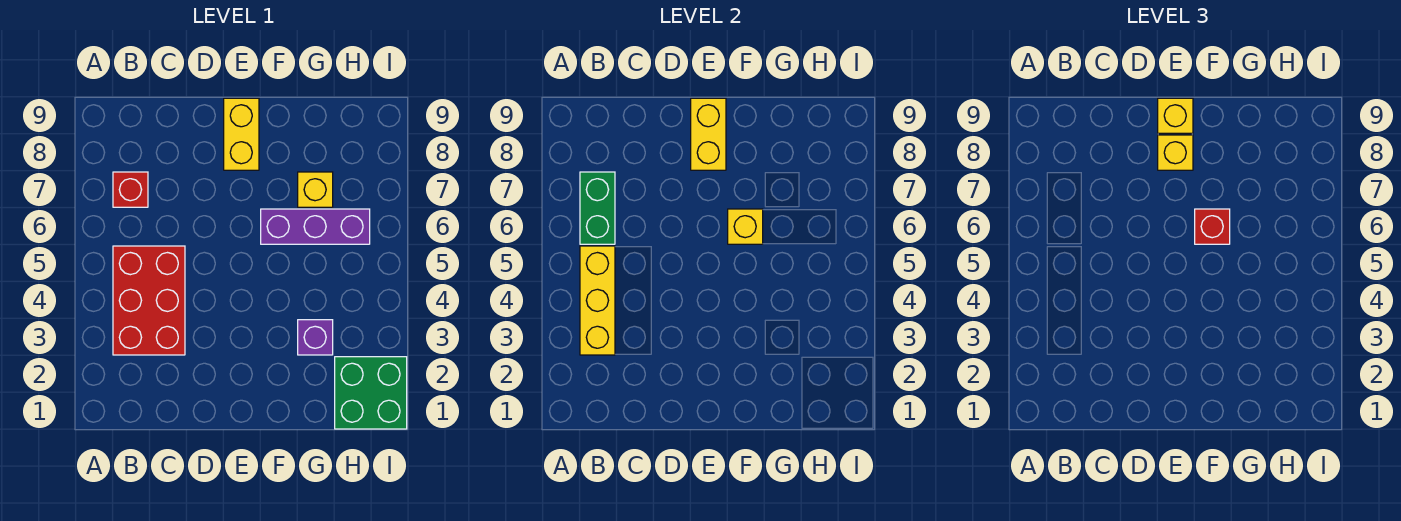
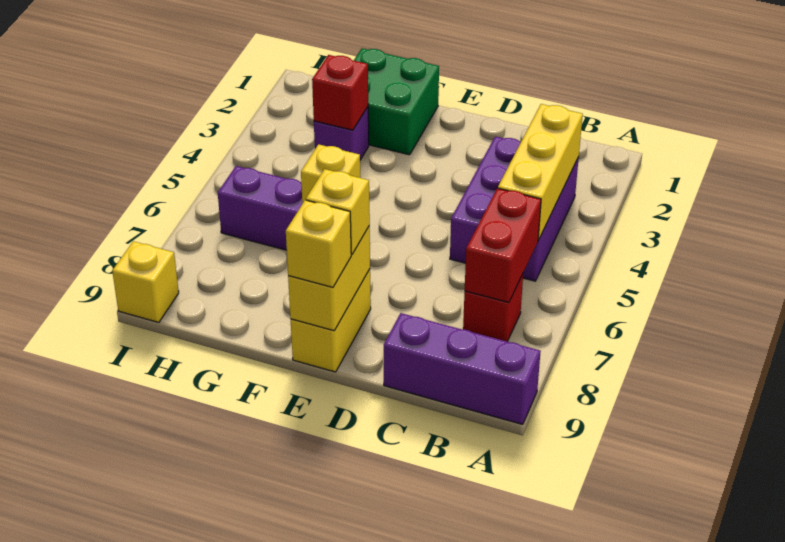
none -> purple 1x3 brick [384,313,541,424]
red 2x3 brick [113,246,185,355] -> purple 2x3 brick [450,136,579,281]
green 1x2 brick [580,172,615,244] -> red 1x2 brick [465,188,541,302]
red 1x1 brick [1195,209,1230,244] -> red 1x1 brick moved to [312,55,368,130]
yellow 1x1 brick [298,172,333,207] -> yellow 1x1 brick moved to [112,241,179,322]
green 2x2 brick [335,357,407,429] -> green 2x2 brick moved to [354,48,439,155]

